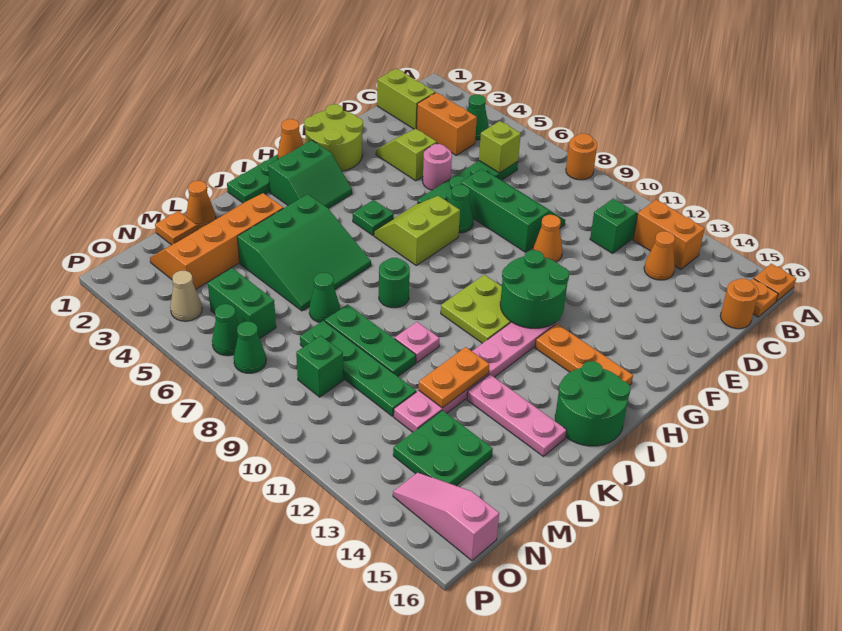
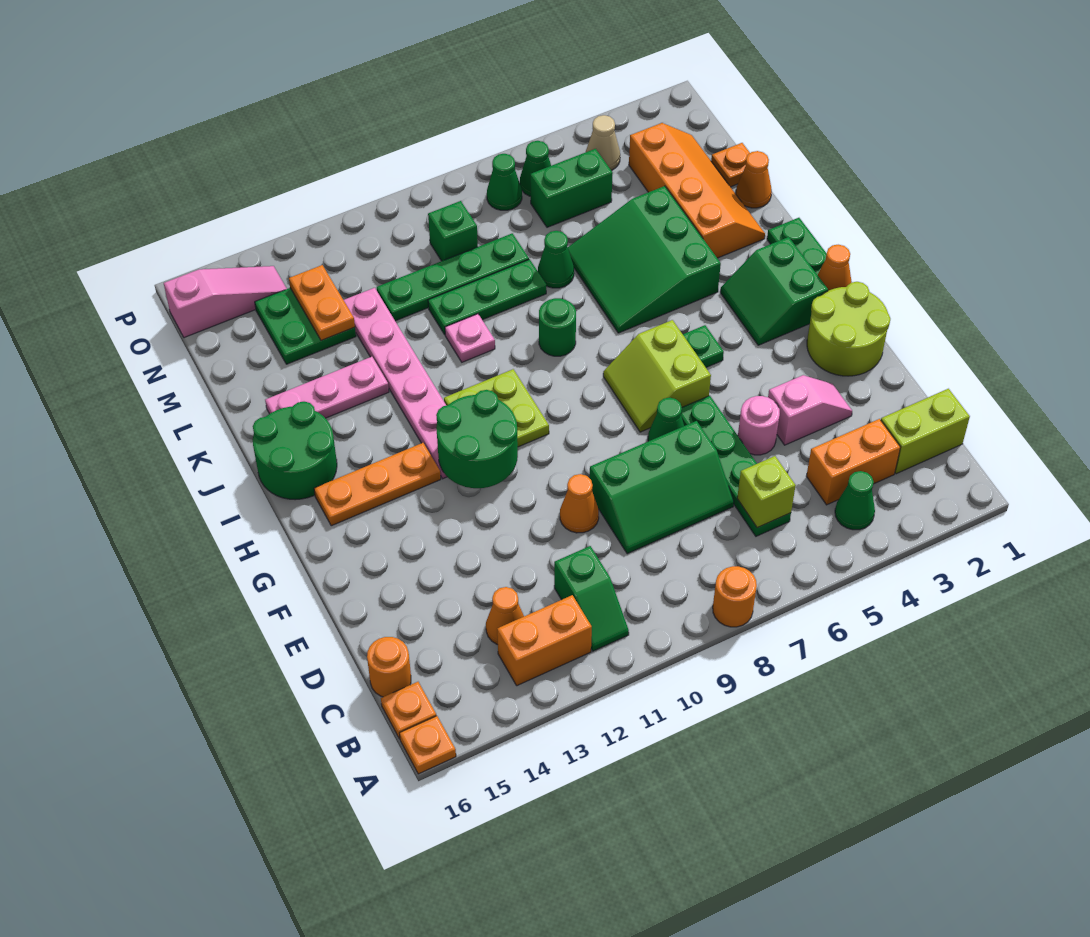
lime 1x2 slope [376,129,436,181] -> pink 1x2 slope [768,375,852,445]
lime 2x2 slope [374,196,460,265] -> lime 2x2 slope turned to [603,320,711,432]
orange 1x2 plate [419,347,489,408] -> orange 1x2 plate moved to [289,265,355,341]

